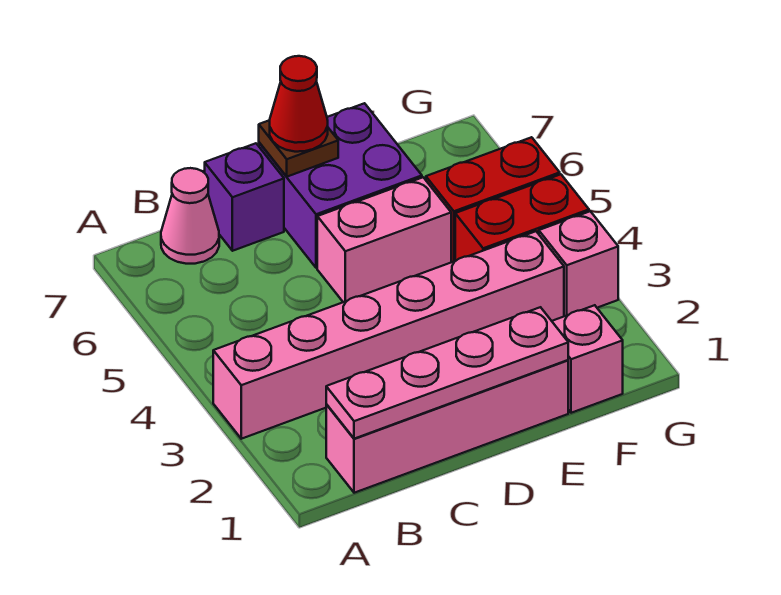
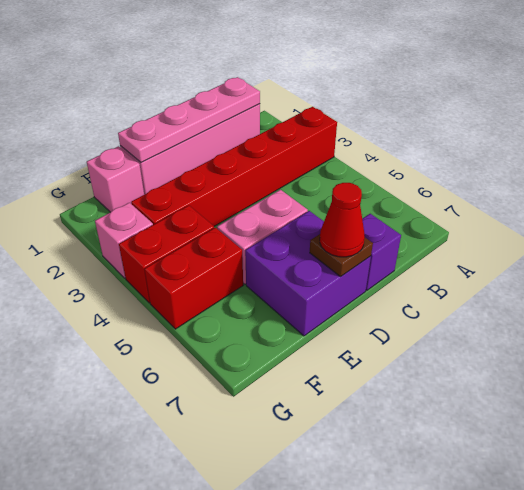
pink 1x6 brick [213,231,564,439] -> red 1x6 brick [131,107,337,226]
pink 1x1 cone [161,168,219,264] -> none

